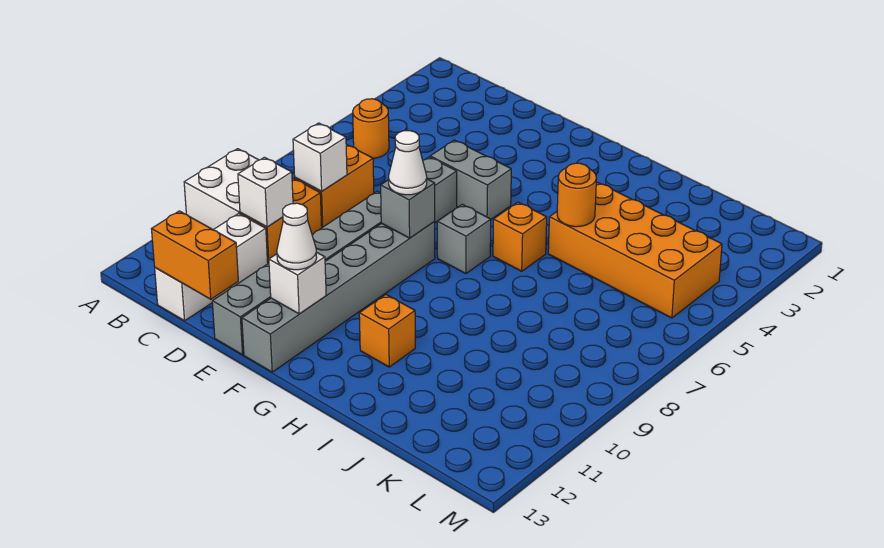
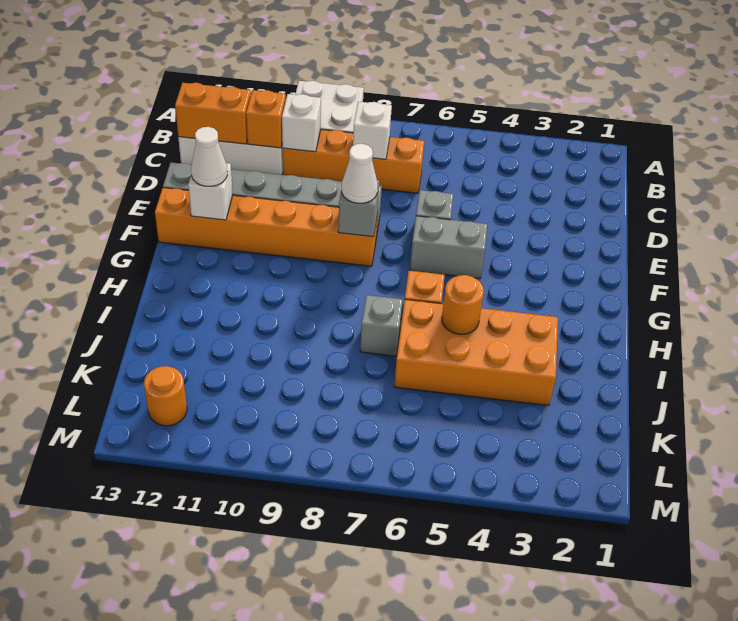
orange 1x1 round brick [353,99,389,158] -> orange 1x1 round brick moved to [144,366,187,426]
orange 1x2 brick [152,211,238,299] -> orange 1x2 brick turned to [175,83,251,144]
grey 1x2 brick [430,140,511,219] -> grey 1x2 brick turned to [410,216,487,279]
grey 1x6 brick [242,222,435,372] -> orange 1x6 brick [155,188,378,266]
grey 1x1 brick [437,204,491,274] -> grey 1x1 brick moved to [360,295,403,356]
orange 1x1 brick [359,295,415,367] -> orange 1x1 brick moved to [246,90,286,148]
orange 2x4 brick [548,183,722,318] -> orange 2x4 brick turned to [394,299,558,406]

